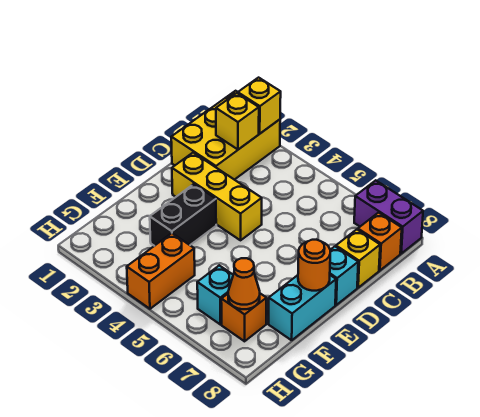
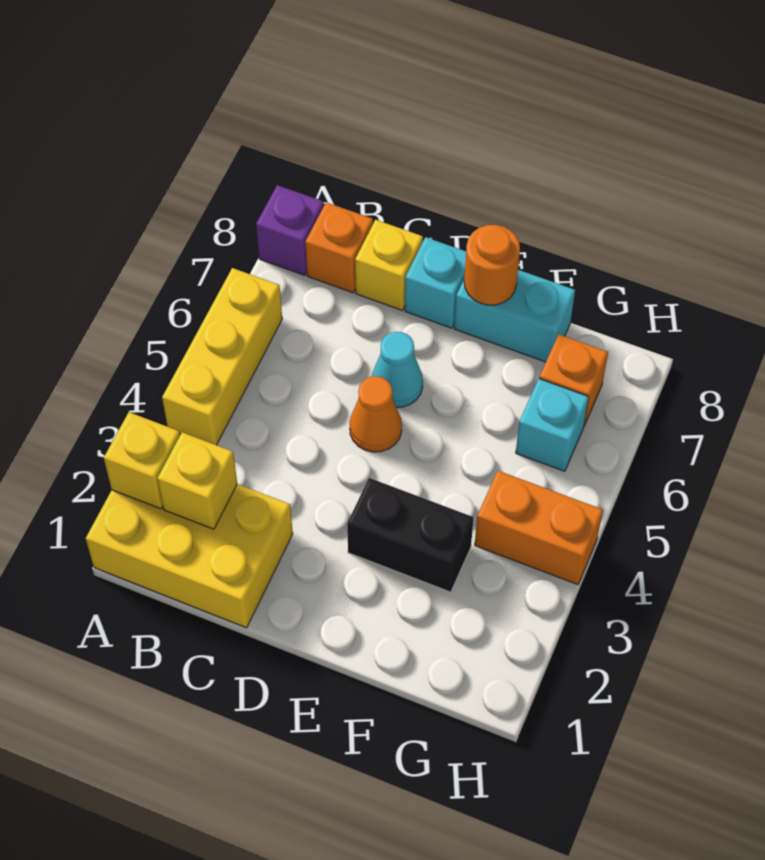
purple 1x2 brick [354,180,423,253] -> purple 1x1 brick [256,185,324,275]
yellow 1x3 brick [172,153,262,240] -> yellow 1x3 brick moved to [162,268,282,445]
none -> cyan 1x1 cone [371,332,423,407]
orange 1x1 cone [228,258,260,309] -> orange 1x1 cone moved to [349,376,402,452]

